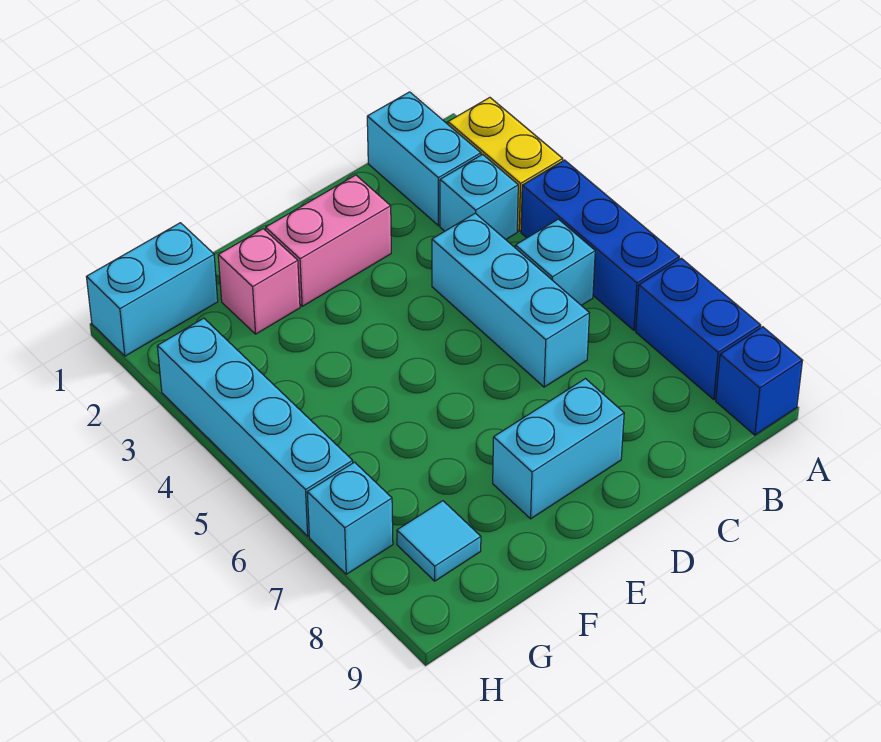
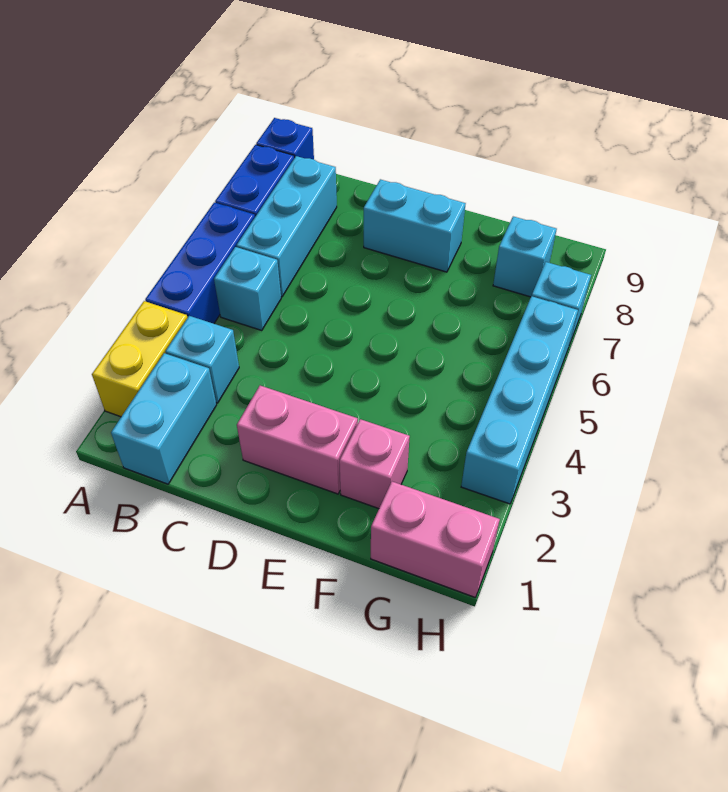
cyan 1x3 brick [432,213,589,387] -> cyan 1x3 brick moved to [236,156,337,297]
cyan 1x2 brick [87,223,218,356] -> pink 1x2 brick [371,482,500,597]
cyan 1x1 tile [397,501,481,581] -> cyan 1x1 brick [493,217,557,297]

